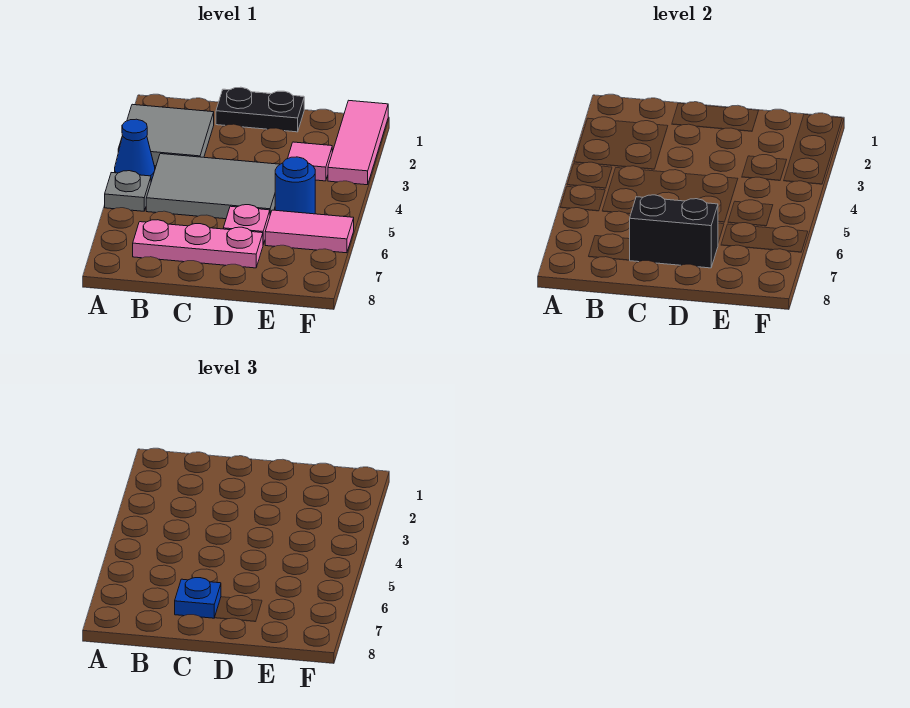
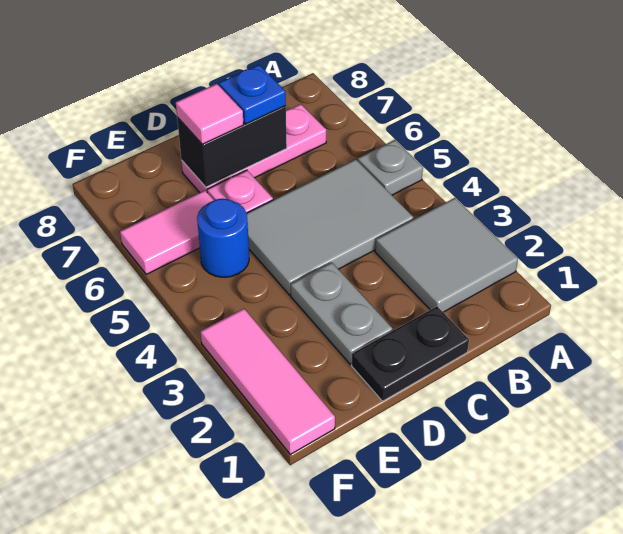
blue 1x1 cone [115,119,155,181] -> none
none -> grey 1x2 plate [291,262,393,364]
pink 1x1 tile [288,142,332,181] -> pink 1x1 tile moved to [176,84,244,144]

